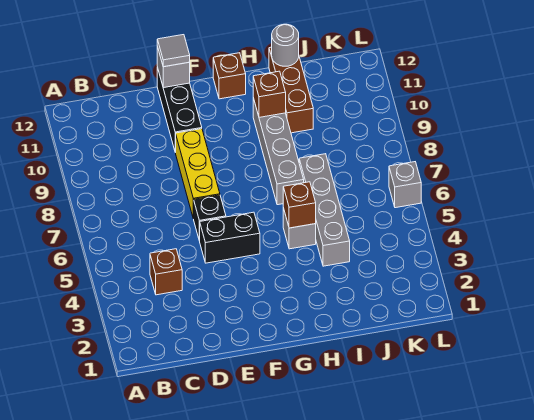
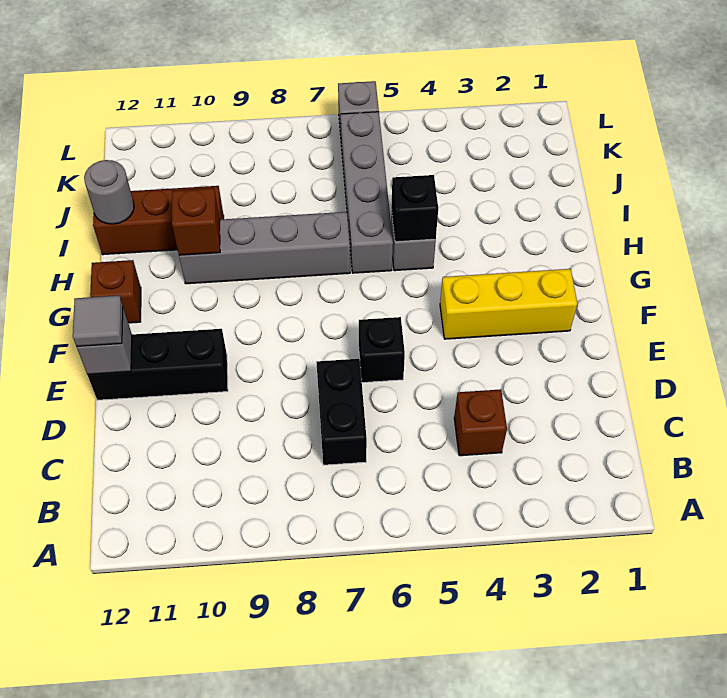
black 1x2 brick [200,212,260,263] -> black 1x2 brick moved to [316,359,367,465]
yellow 1x3 brick [175,129,220,219] -> yellow 1x3 brick moved to [440,269,577,339]
brown 1x1 brick [283,182,316,228] -> black 1x1 brick [391,175,438,242]
grey 1x4 brick [299,154,350,266] -> grey 1x4 brick turned to [341,112,393,273]

